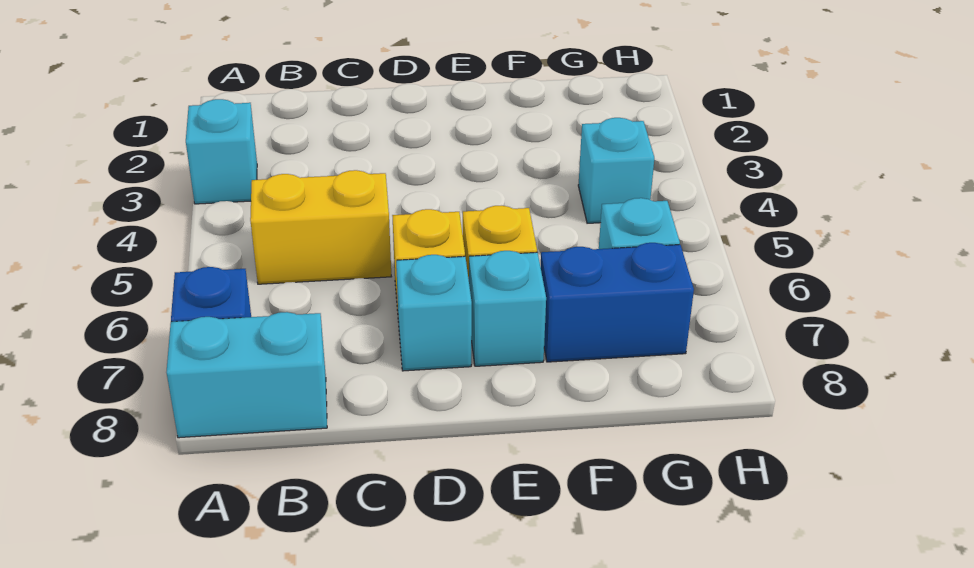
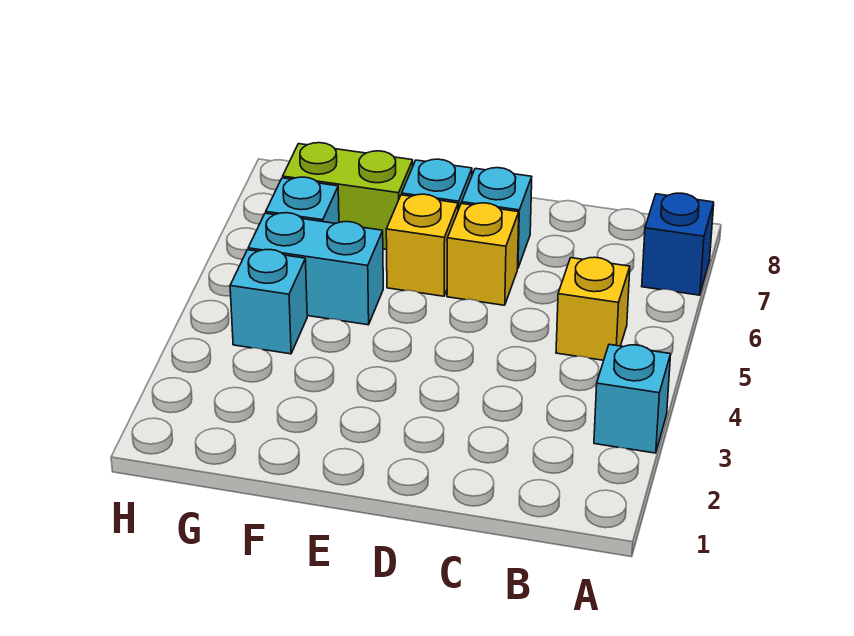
cyan 1x2 brick [167,312,327,438] -> cyan 1x2 brick moved to [248,213,383,325]
yellow 1x2 brick [250,170,391,284] -> yellow 1x1 brick [556,257,630,360]
blue 1x2 brick [541,243,694,362] -> lime 1x2 brick [283,143,413,249]

